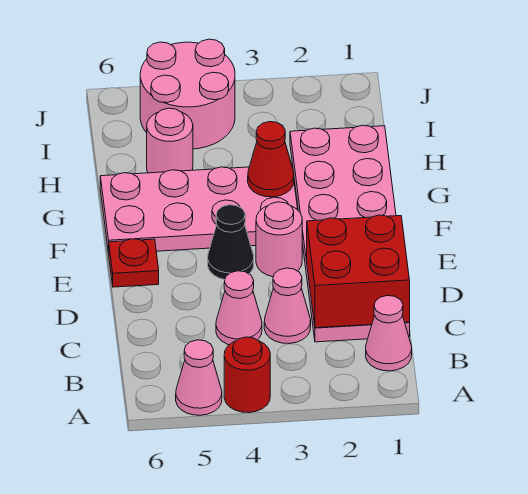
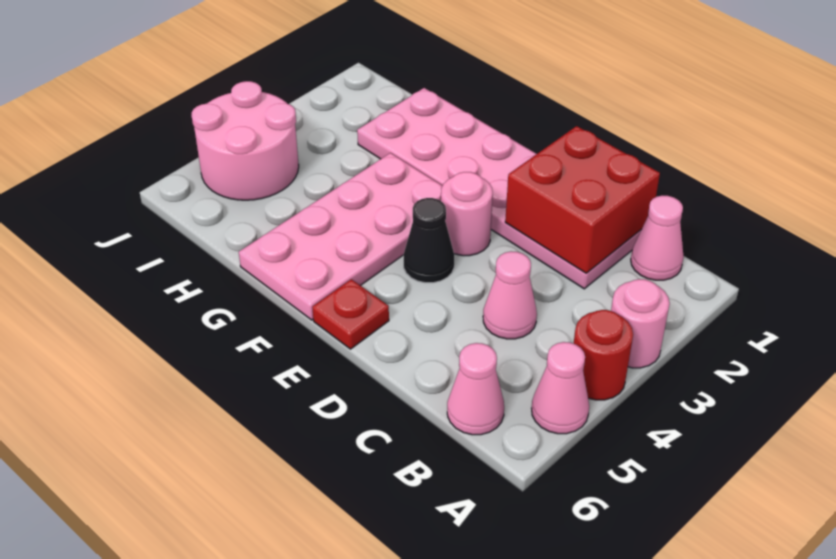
pink 1x1 cone [264,268,311,344] -> pink 1x1 cone moved to [447,343,504,435]
red 1x1 cone [248,122,294,197] -> none
pink 1x1 round brick [147,108,193,173] -> pink 1x1 round brick moved to [611,279,670,368]

